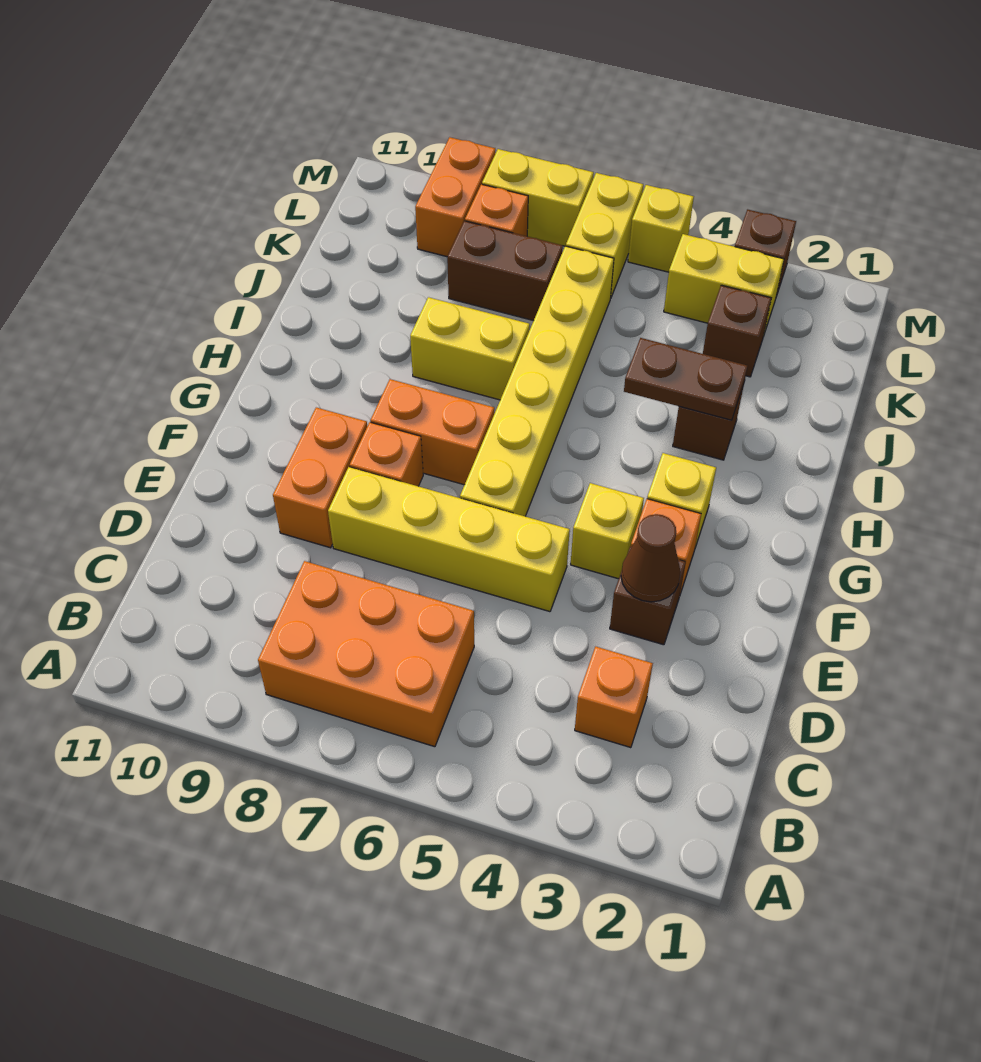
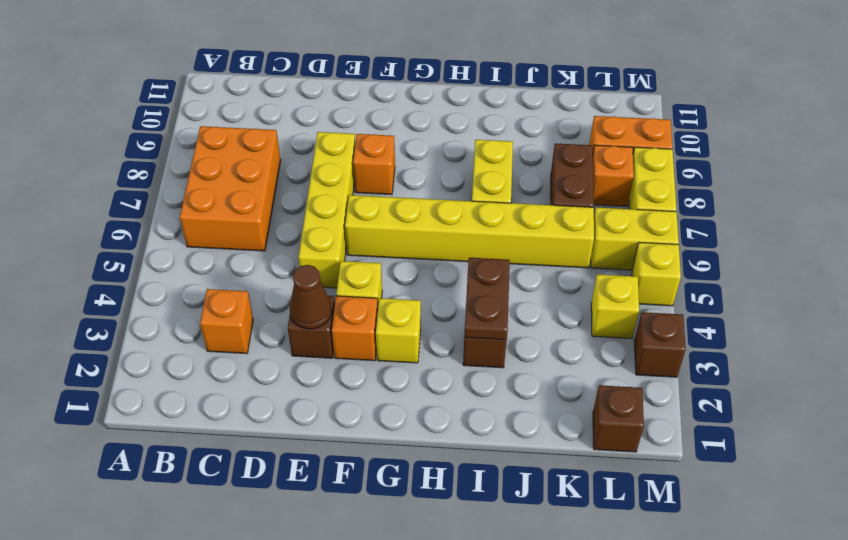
orange 1x2 brick [273,408,367,548] -> none
orange 1x2 brick [371,379,494,485] -> none
brown 1x1 brick [703,285,771,377] -> brown 1x1 brick moved to [593,385,644,452]
yellow 1x2 brick [664,234,784,334] -> yellow 1x1 brick [591,274,639,339]

